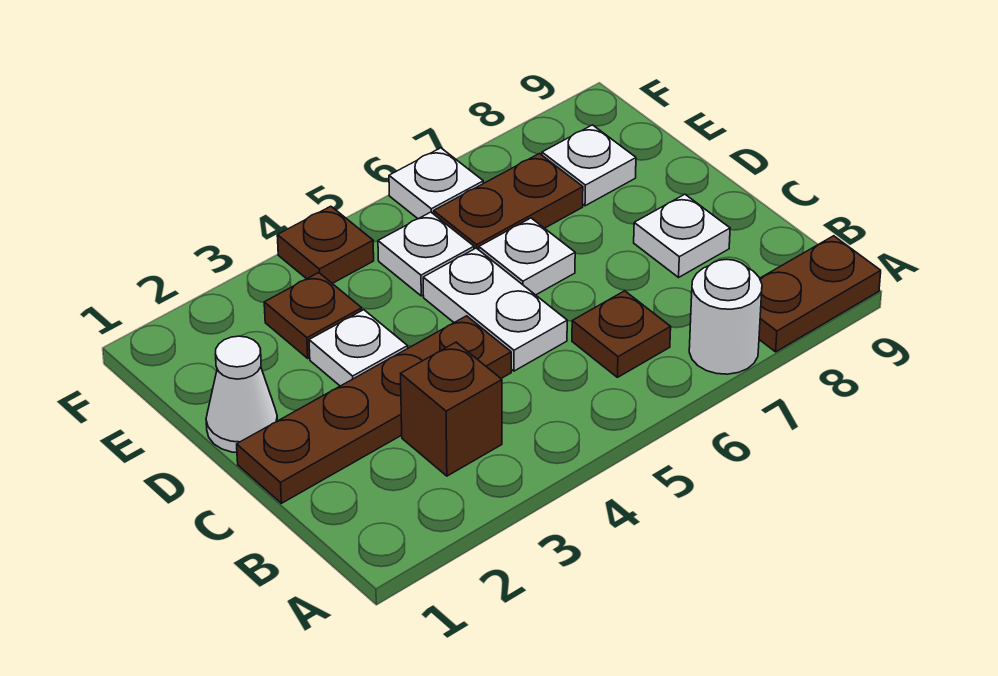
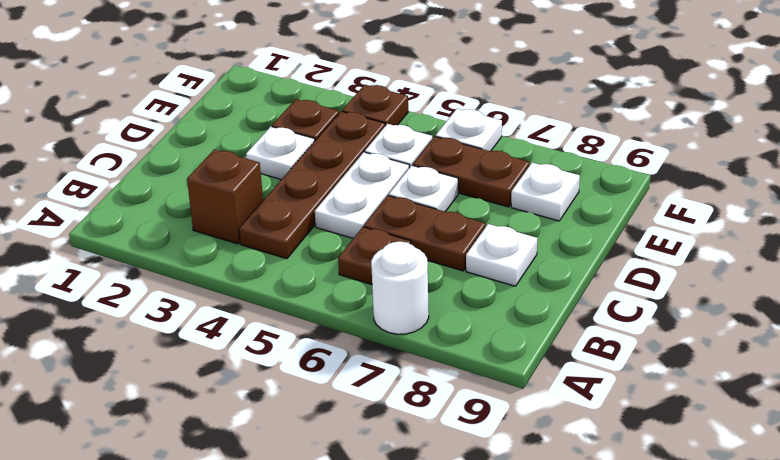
brown 1x2 plate [759,236,881,352] -> brown 1x2 plate moved to [364,196,486,271]
brown 1x4 plate [237,316,511,503] -> brown 1x4 plate turned to [239,111,385,259]
white 1x1 cone [206,336,277,452] -> none

